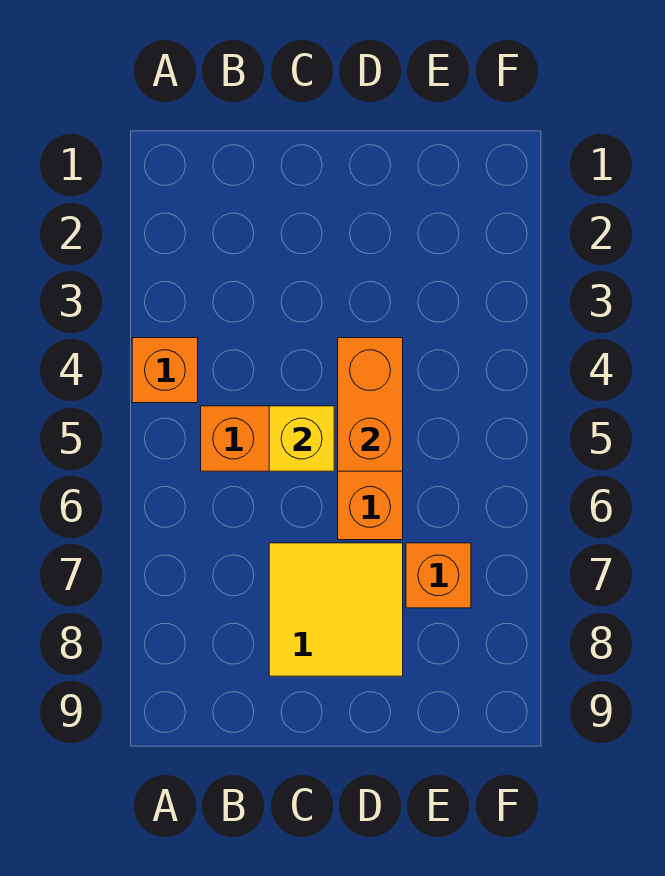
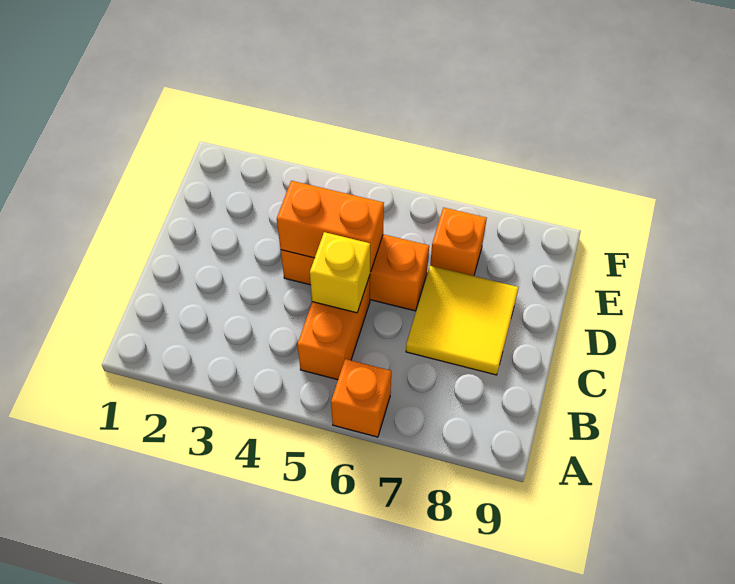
orange 1x1 brick [132,338,198,403] -> orange 1x1 brick moved to [331,359,391,437]

